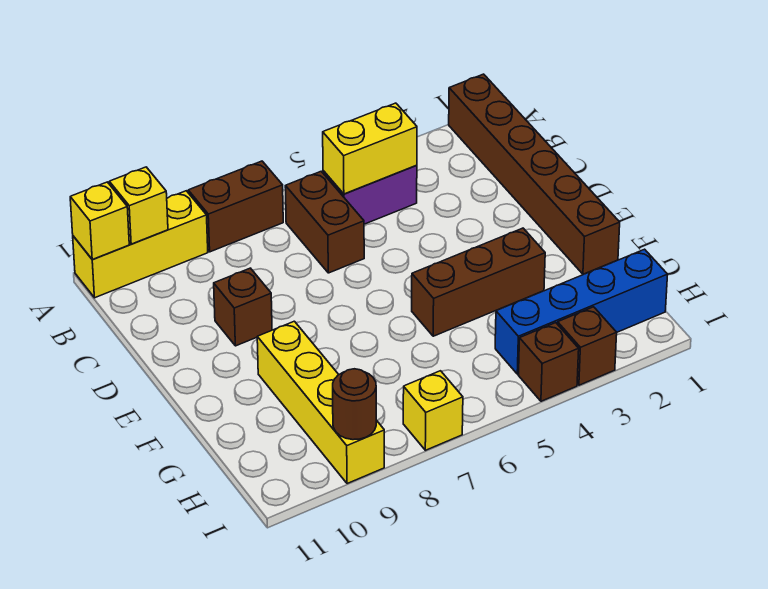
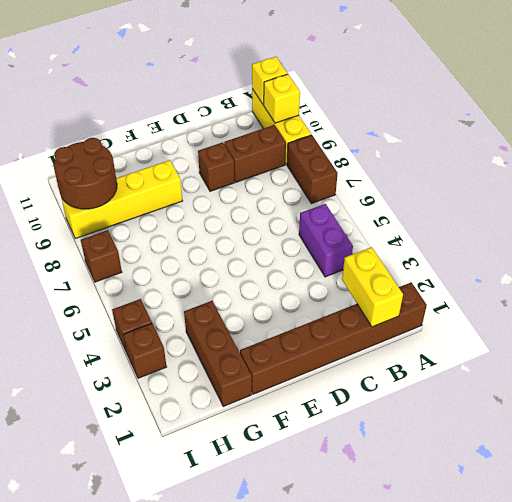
yellow 1x2 brick [323,103,417,194] -> yellow 1x2 brick moved to [342,247,403,327]
brown 1x2 brick [285,171,364,273] -> brown 1x2 brick moved to [224,125,286,182]
brown 1x3 brick [412,228,545,336] -> brown 1x3 brick moved to [184,301,252,406]
blue 1x4 brick [495,249,668,374] -> none
yellow 1x1 brick [403,371,463,450] -> brown 1x1 brick [81,230,122,282]
brown 1x1 round brick [333,369,376,440] -> brown 2x2 round brick [54,138,117,209]

